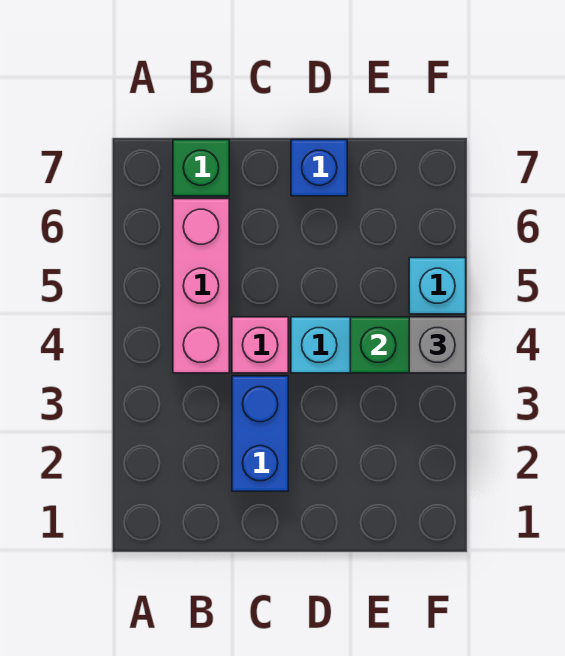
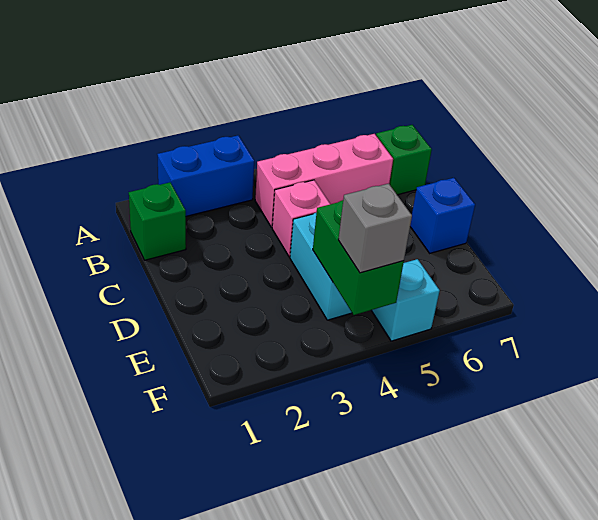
none -> green 1x1 brick [129,182,186,260]
blue 1x2 brick [232,376,288,491] -> blue 1x2 brick moved to [157,135,254,216]

